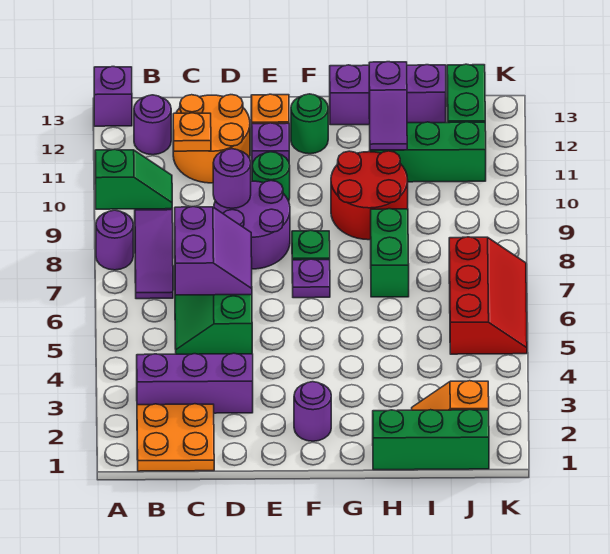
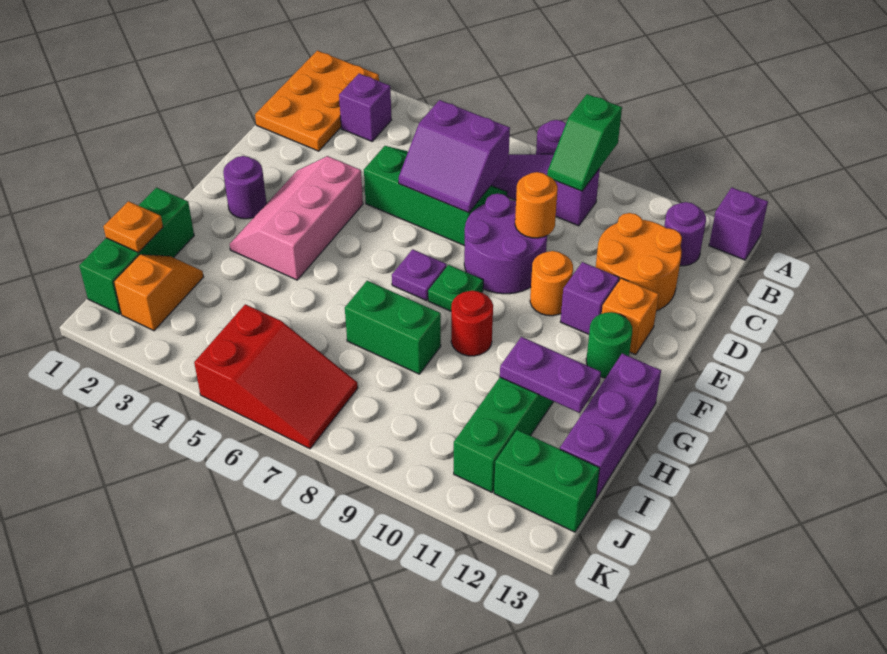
orange 2x2 plate [137,404,214,471] -> orange 2x3 plate [255,51,379,151]
purple 1x3 brick [137,353,253,413] -> purple 1x1 brick [339,74,391,141]
orange 1x1 plate [173,113,211,151] -> orange 1x1 plate moved to [103,201,163,253]
purple 1x1 round brick [213,149,251,208] -> orange 1x1 round brick [515,172,558,238]
none -> pink 2x3 slope [230,156,363,280]
green 1x1 round brick [252,152,290,201] -> orange 1x1 round brick [530,251,573,316]
red 2x2 round brick [331,151,408,240] -> red 1x1 round brick [451,290,493,356]
purple 1x2 slope [369,62,407,150] -> purple 1x2 plate [500,337,601,413]
red 2x3 slope [449,237,527,354] -> red 2x3 slope turned to [194,304,358,449]

